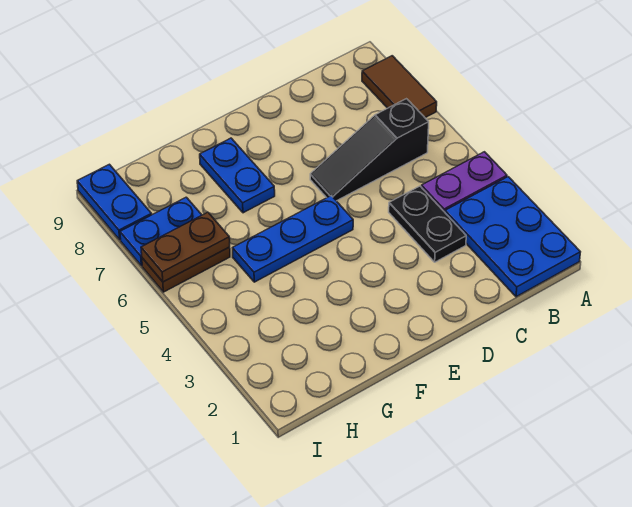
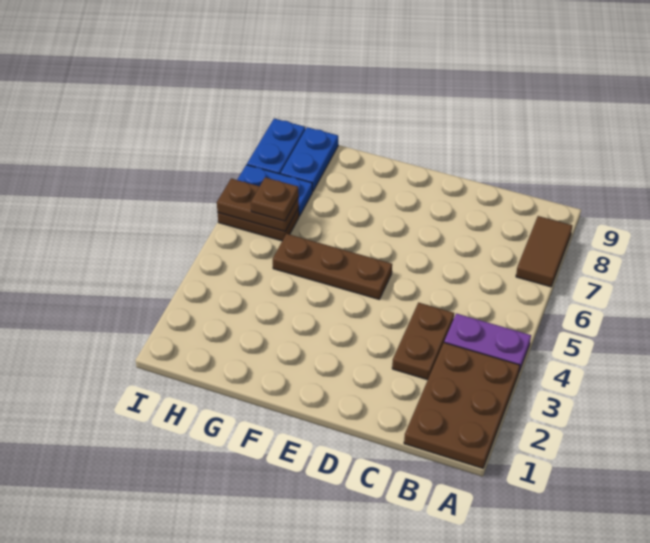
blue 2x3 plate [445,177,580,297] -> brown 2x3 plate [404,343,520,468]
black 1x3 slope [310,99,429,201] -> none
black 1x2 plate [389,186,466,262] -> brown 1x2 plate [392,303,454,380]
blue 1x3 plate [233,196,353,282] -> brown 1x3 plate [273,234,392,299]
blue 1x2 plate [200,138,275,213] -> blue 1x2 plate moved to [281,127,338,191]
none -> brown 1x1 plate [251,177,299,221]

